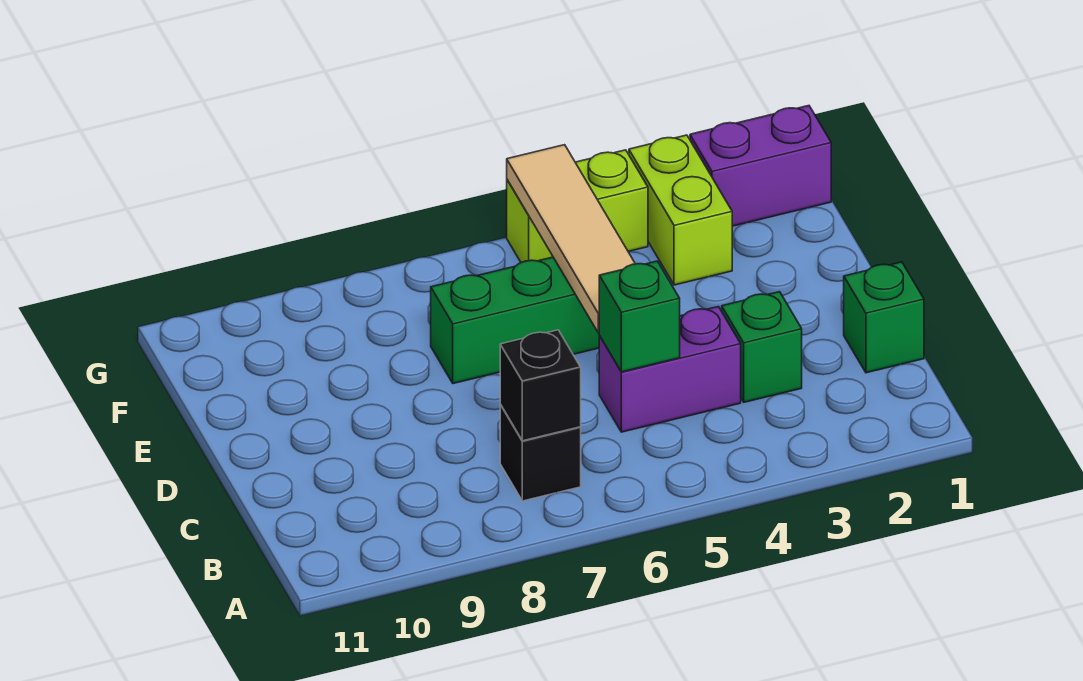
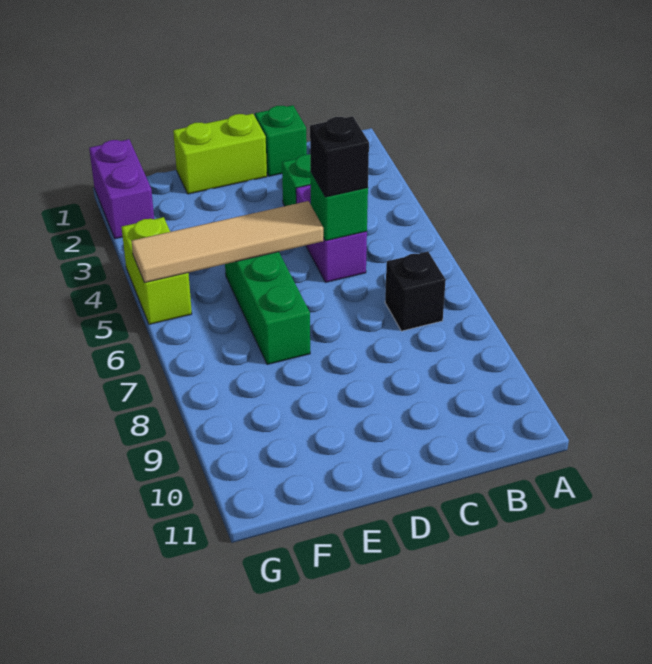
black 1x1 brick [500,330,581,441] -> black 1x1 brick moved to [310,116,369,197]
lime 1x2 brick [629,135,732,285] -> lime 1x2 brick moved to [173,114,267,194]

